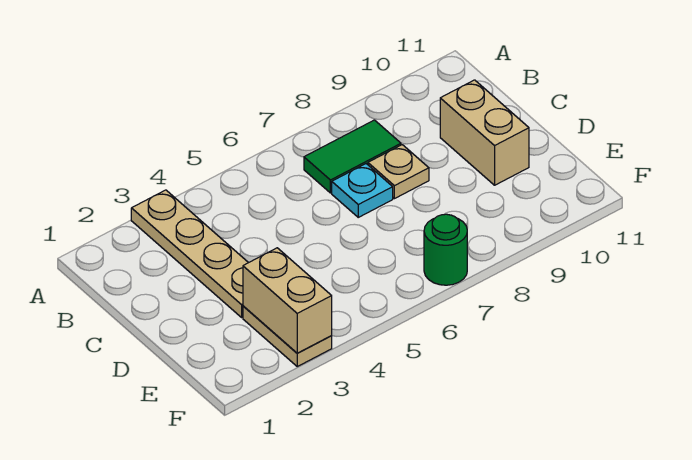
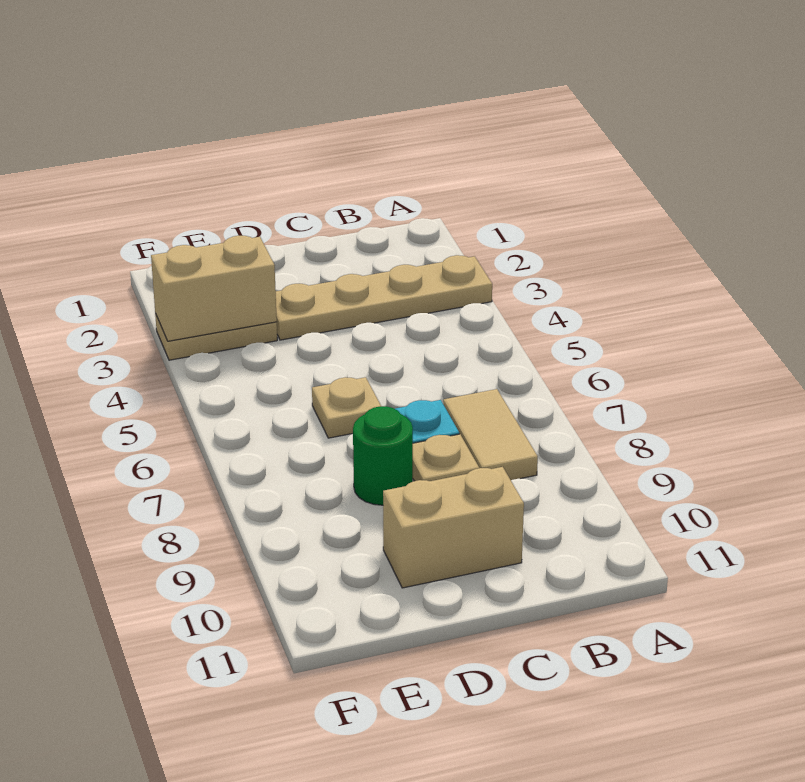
green 1x2 tile [304,120,401,193] -> tan 1x2 tile [443,389,538,480]
none -> tan 1x1 plate [312,377,381,438]
green 1x1 round brick [424,214,467,285] -> green 1x1 round brick moved to [353,406,413,505]

